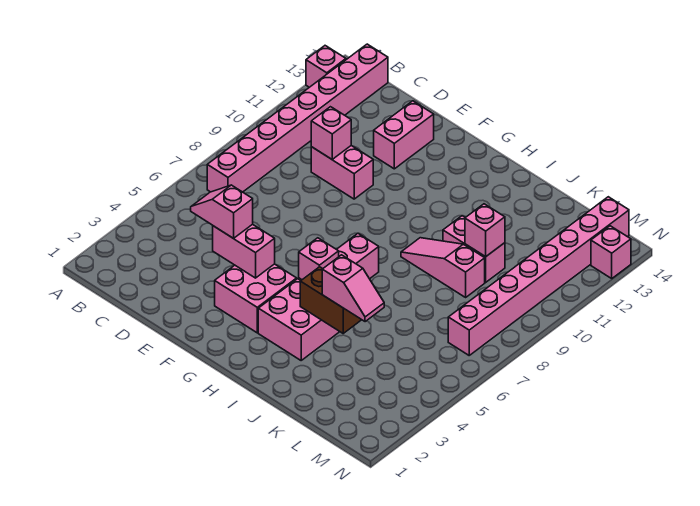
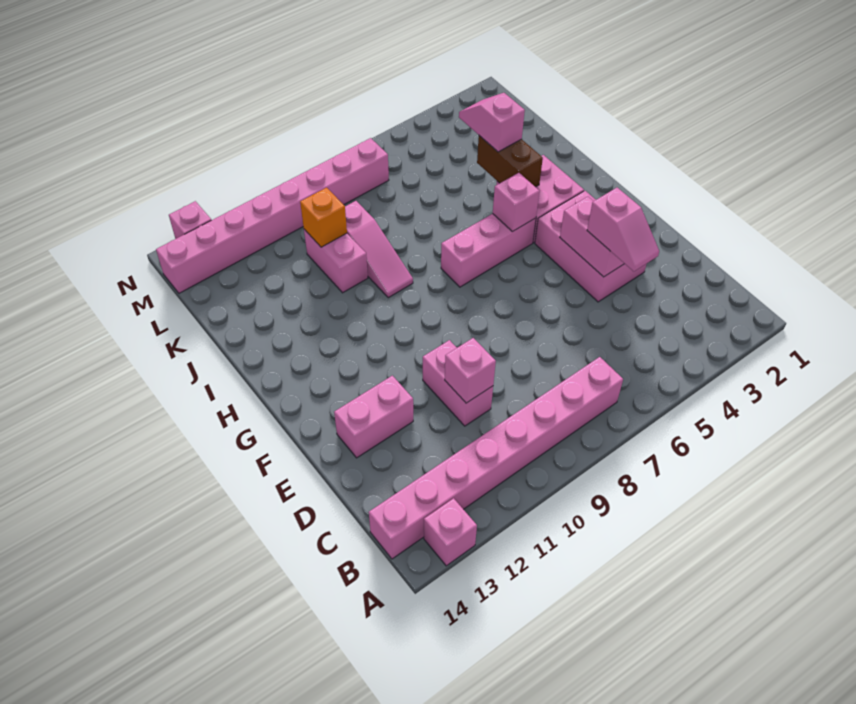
pink 2x2 brick [215,264,297,333] -> pink 2x3 brick [535,191,646,302]
pink 1x1 brick [465,204,505,257] -> orange 1x1 brick [300,188,347,247]

